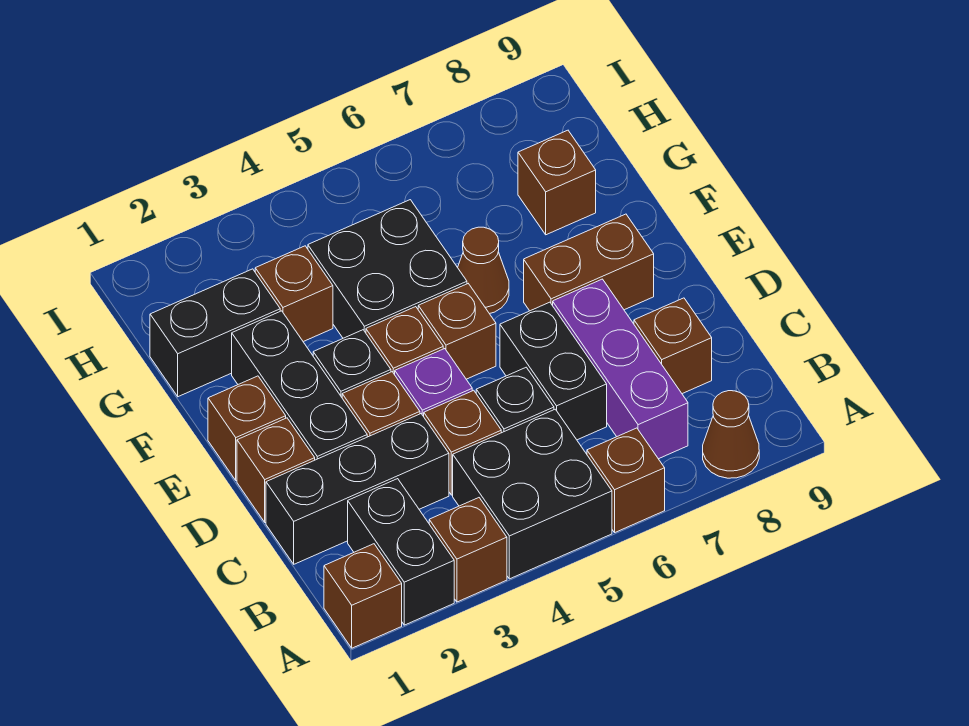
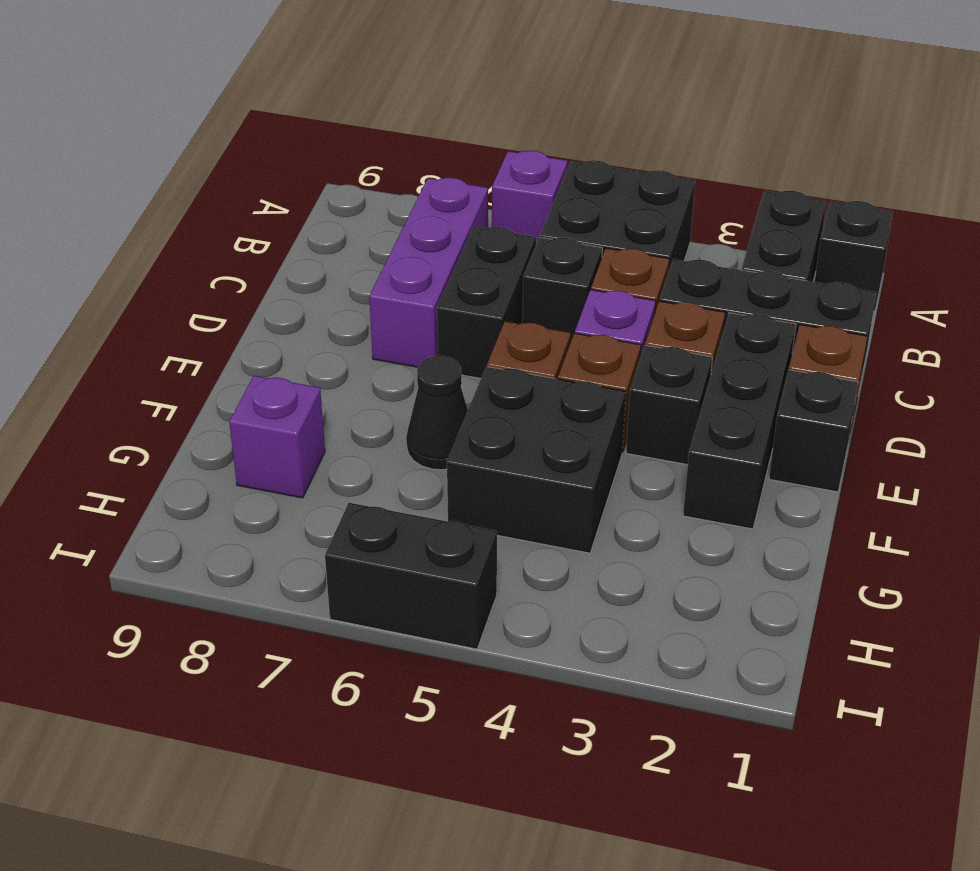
brown 1x1 brick [324,544,402,648] -> black 1x1 brick [815,201,893,312]
brown 1x1 brick [429,498,507,602] -> none
brown 1x1 brick [587,428,665,532] -> purple 1x1 brick [492,150,568,244]
brown 1x1 cone [703,391,759,478] -> none
brown 1x1 brick [634,298,712,394] -> none
brown 1x1 brick [208,376,286,480] -> black 1x1 brick [769,370,858,492]
brown 1x2 brick [524,214,654,311] -> none
brown 1x1 cone [458,227,509,314] -> black 1x1 cone [406,356,468,470]
black 1x2 brick [150,269,280,397] -> black 1x2 brick moved to [325,503,497,649]
brown 1x1 brick [255,246,333,342] -> none
brown 1x1 brick [518,130,596,235] -> purple 1x1 brick [229,376,325,498]

